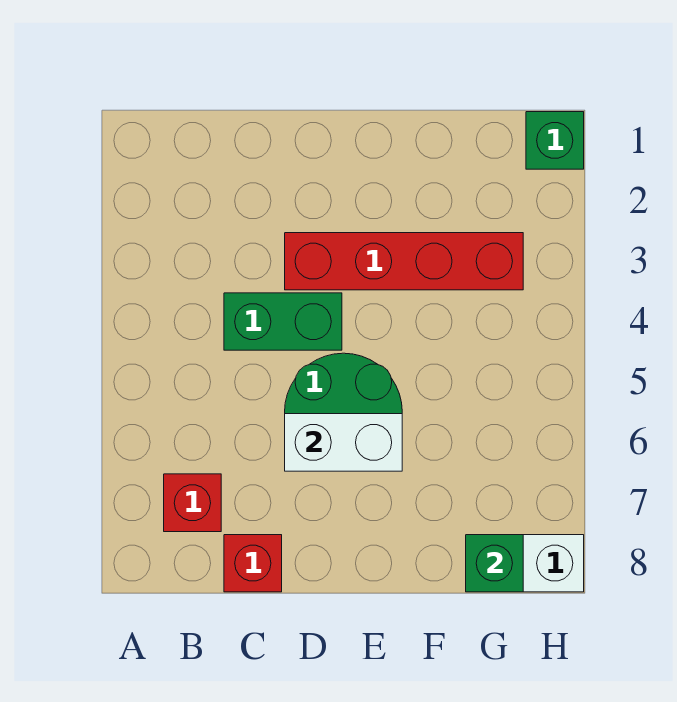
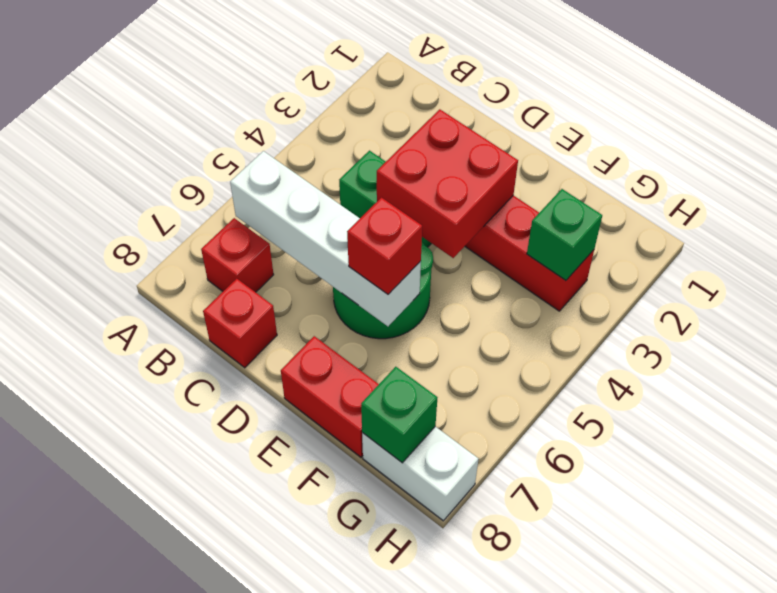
none -> red 2x2 brick [377,109,518,258]
white 1x2 brick [285,414,402,471] -> white 1x4 brick [230,151,421,326]
none -> red 1x1 brick [347,198,422,294]
none -> red 1x2 brick [281,336,379,457]
green 1x1 brick [526,112,584,169] -> green 1x1 brick moved to [527,189,602,280]

